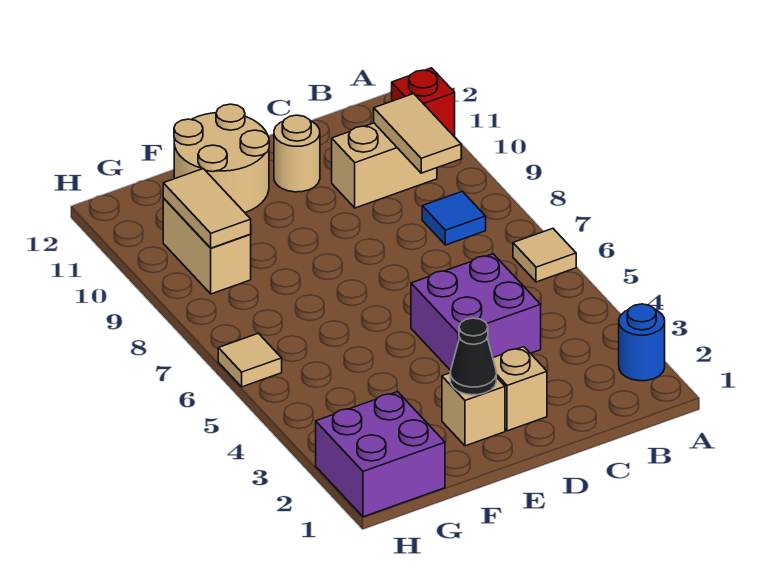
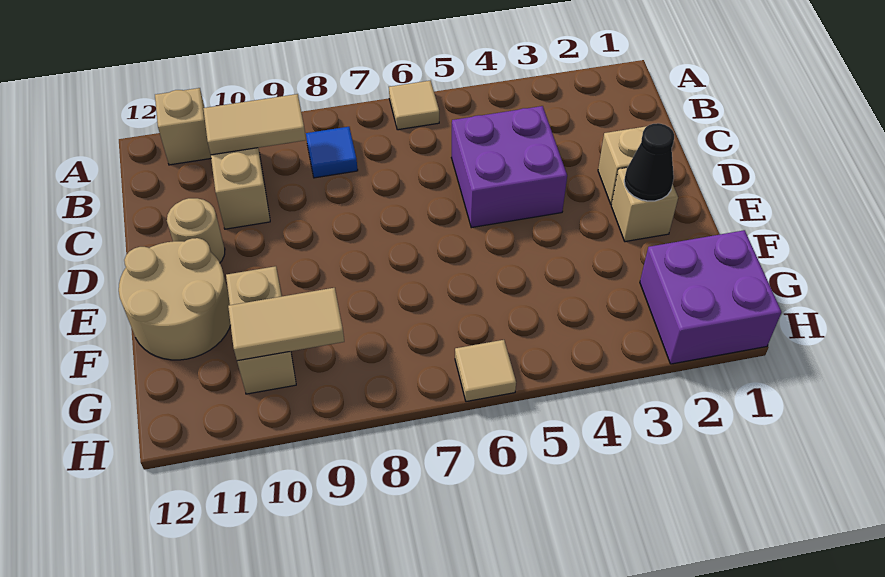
blue 1x1 round brick [619,304,665,381] -> none
red 1x1 brick [392,68,455,137] -> tan 1x1 brick [155,88,211,165]
tan 1x2 brick [163,198,251,294] -> tan 1x2 brick turned to [226,266,296,394]

